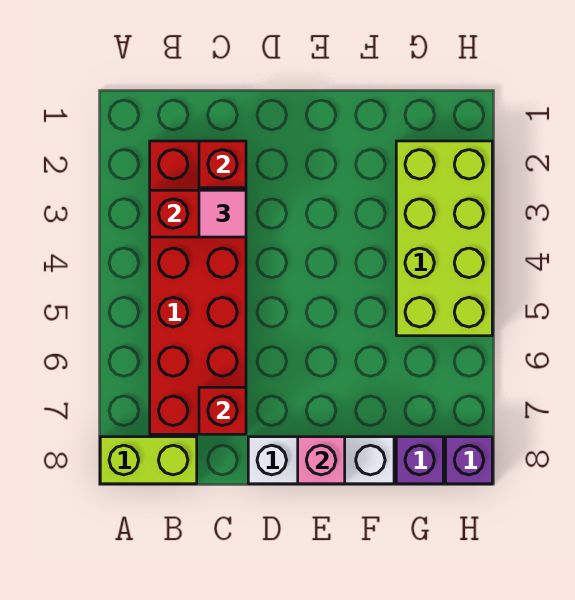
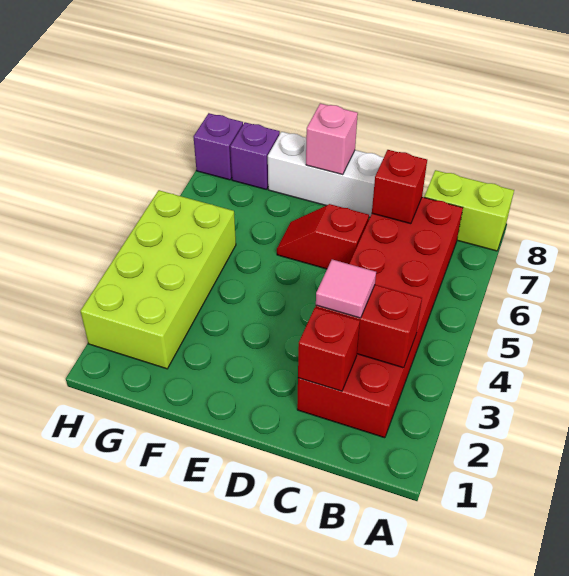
none -> red 1x2 slope [277,204,369,269]

